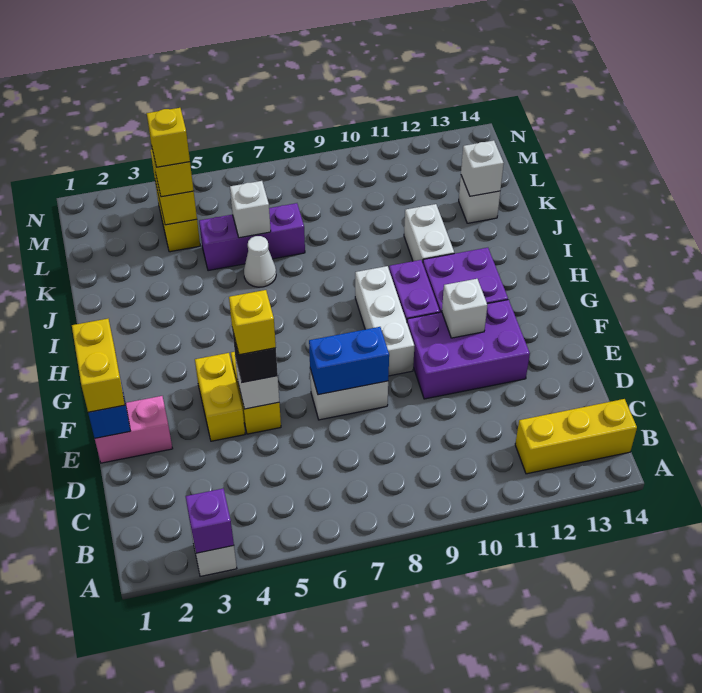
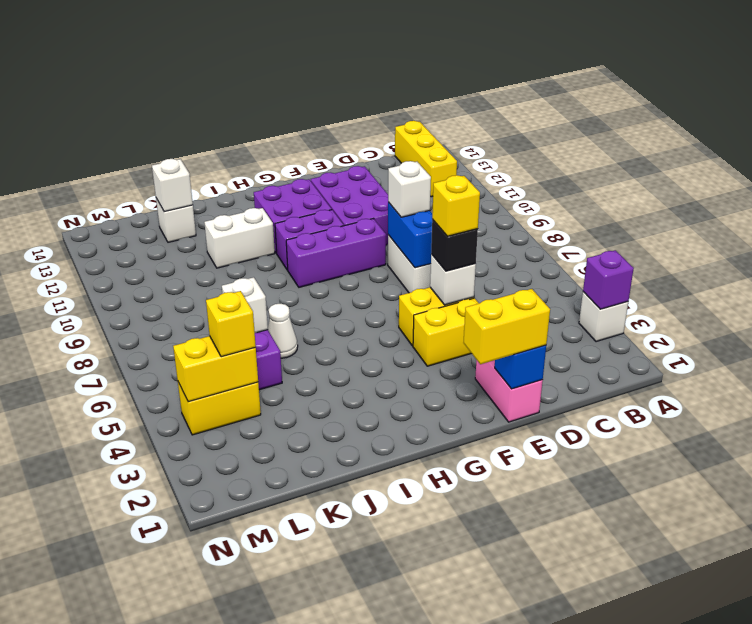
white 1x3 brick [355,266,414,376] -> purple 1x3 brick [286,219,386,287]
white 1x1 brick [442,279,487,338] -> white 1x1 brick moved to [388,161,431,217]
yellow 1x1 brick [147,108,190,167] -> none

